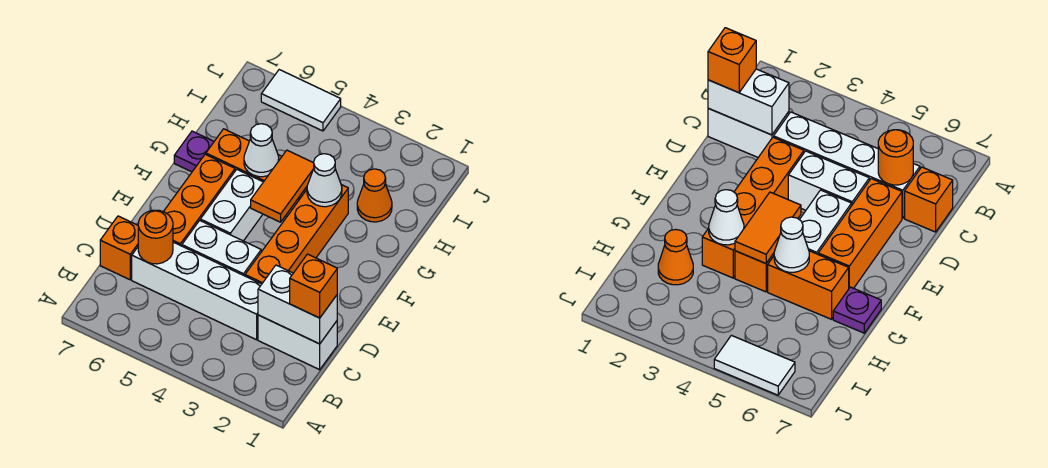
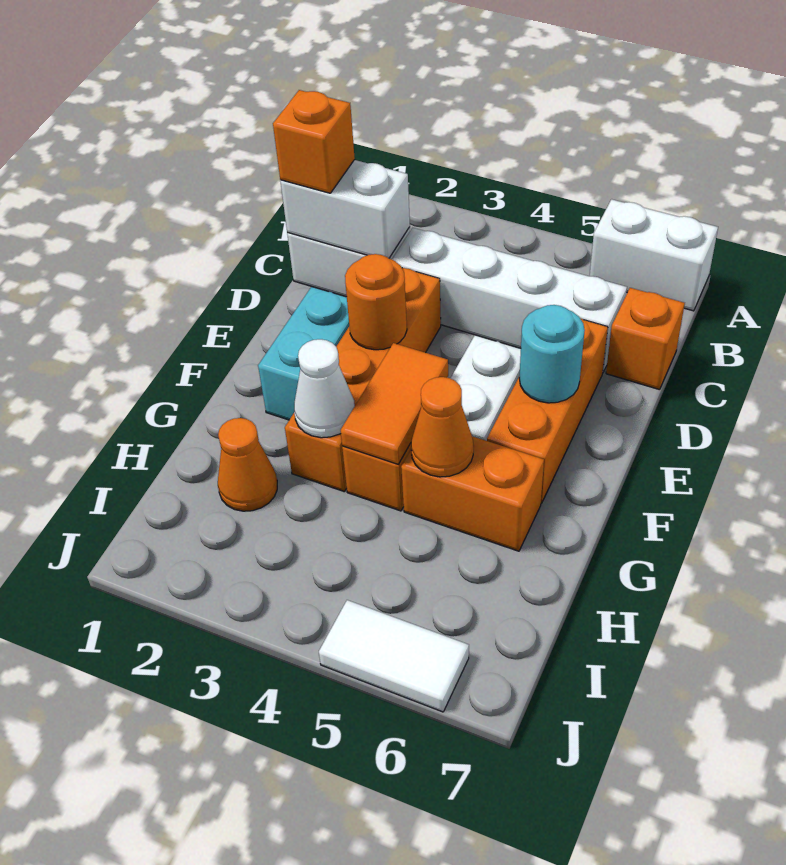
orange 1x1 round brick [138,210,173,264] -> orange 1x1 round brick moved to [345,254,407,350]
white 1x2 brick [182,220,261,276] -> white 1x2 brick moved to [590,199,718,311]
none -> cyan 1x2 brick [258,287,349,420]
none -> cyan 1x1 round brick [519,305,585,403]
white 1x1 cone [244,124,279,177] -> orange 1x1 cone [411,377,474,477]
purple 1x1 plate [174,131,214,172] -> none

